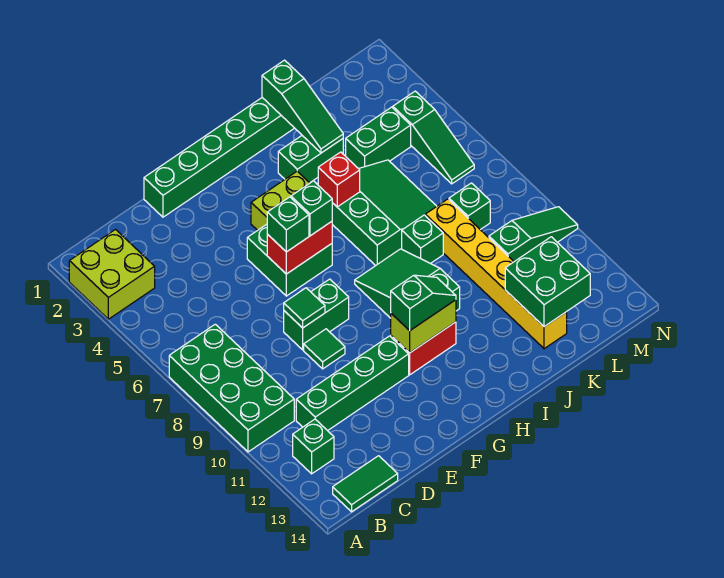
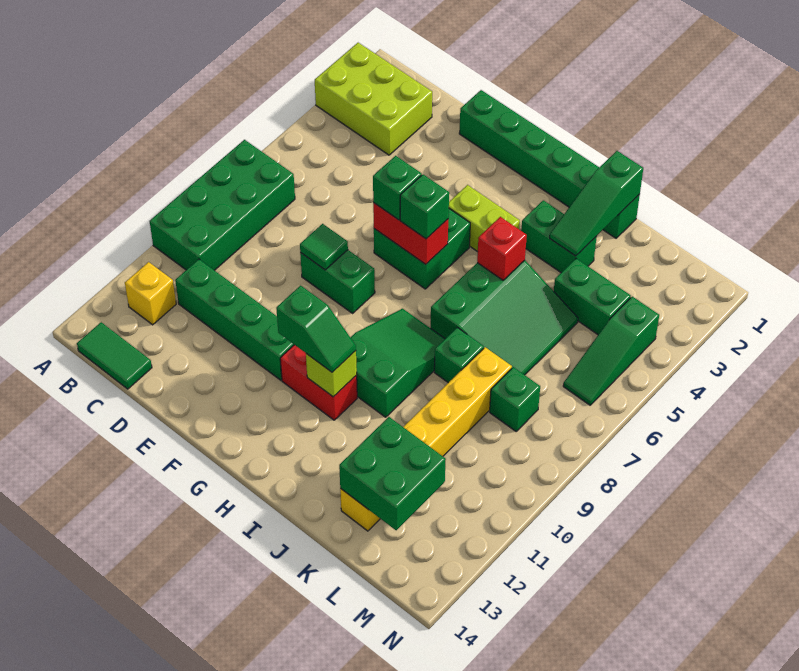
lime 2x2 brick [69,230,155,319] -> lime 2x3 brick [315,43,432,155]
green 1x1 brick [293,419,334,474] -> yellow 1x1 brick [125,262,176,325]
green 1x1 tile [304,329,345,369] -> none
lime 1x2 brick [391,300,456,353] -> lime 1x1 brick [306,351,357,397]
green 1x3 slope [489,207,578,262] -> none

